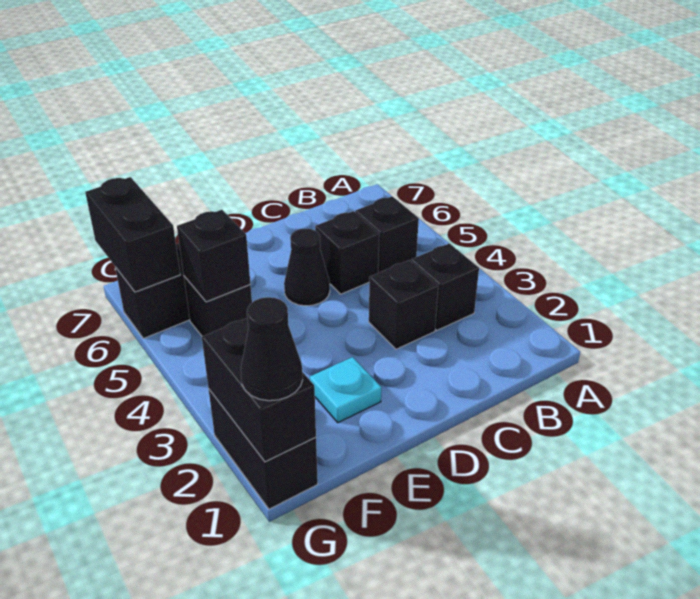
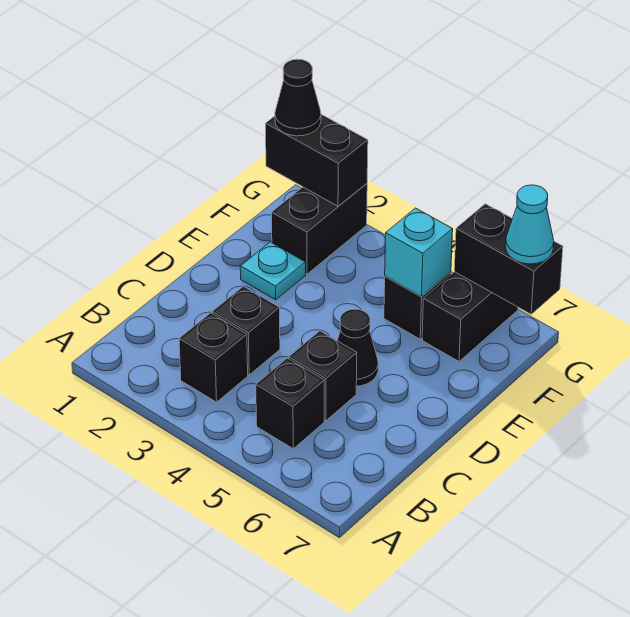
black 1x1 brick [177,210,250,302] -> cyan 1x1 brick [385,208,453,297]
black 1x2 brick [209,390,318,509] -> black 1x2 brick turned to [272,184,367,274]
none -> cyan 1x1 cone [505,185,554,264]

